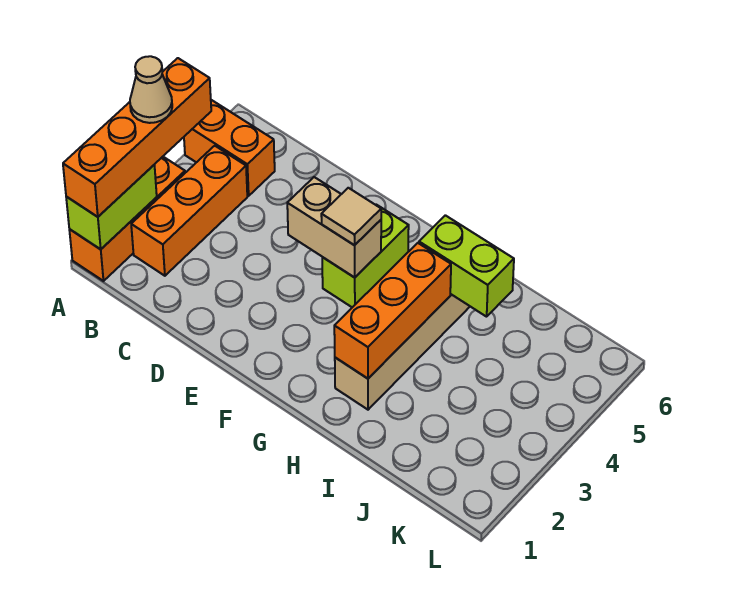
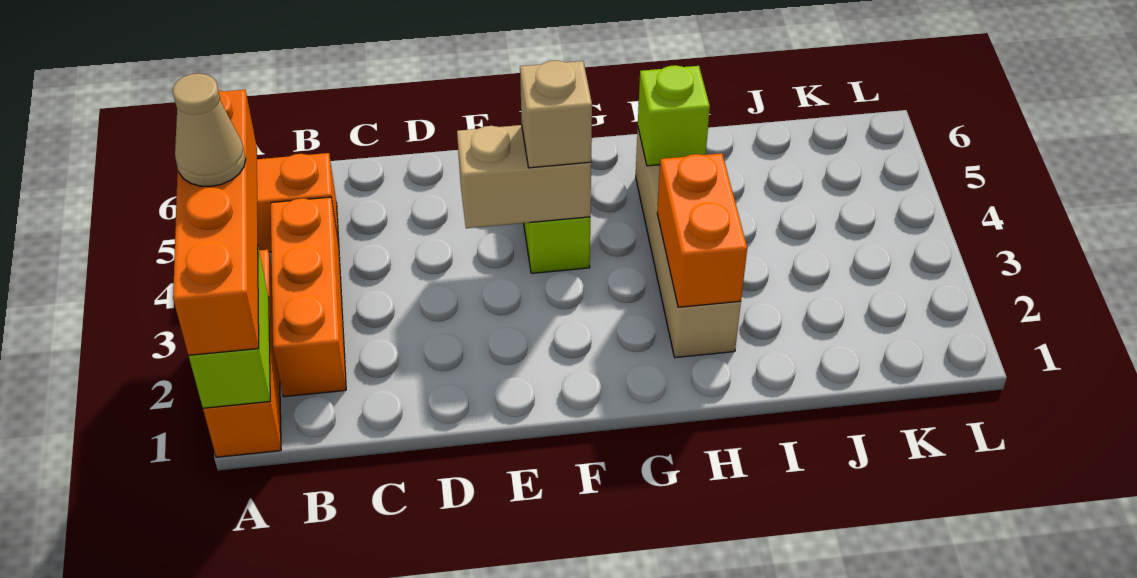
tan 1x1 tile [321,188,381,245] -> tan 1x1 brick [520,61,592,168]
orange 1x3 brick [334,243,451,379] -> orange 1x2 brick [657,153,747,307]
lime 1x2 brick [419,215,514,317] -> lime 1x1 brick [638,65,710,166]

